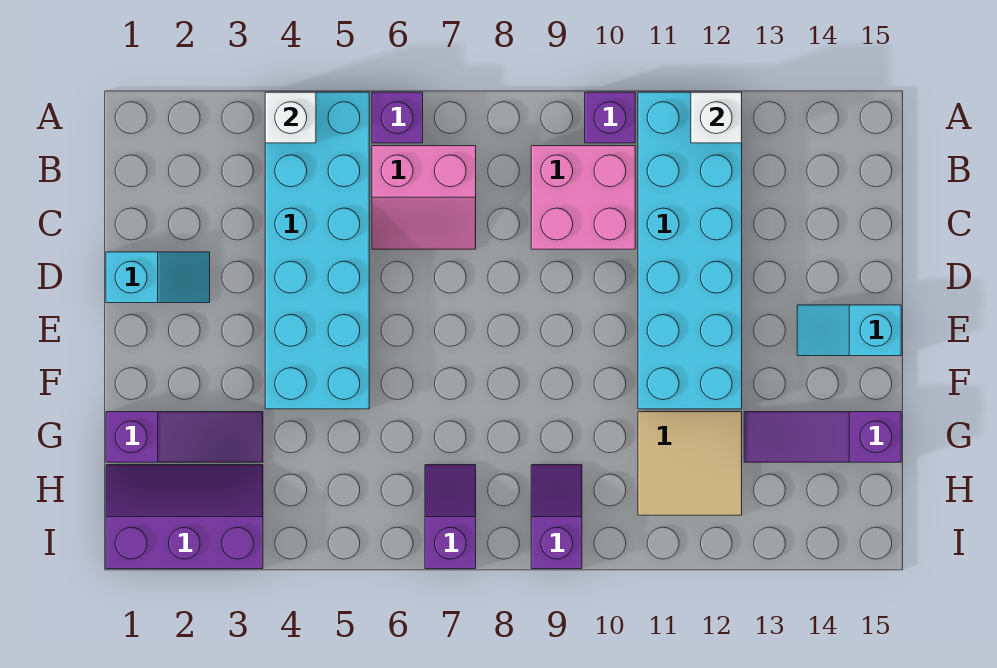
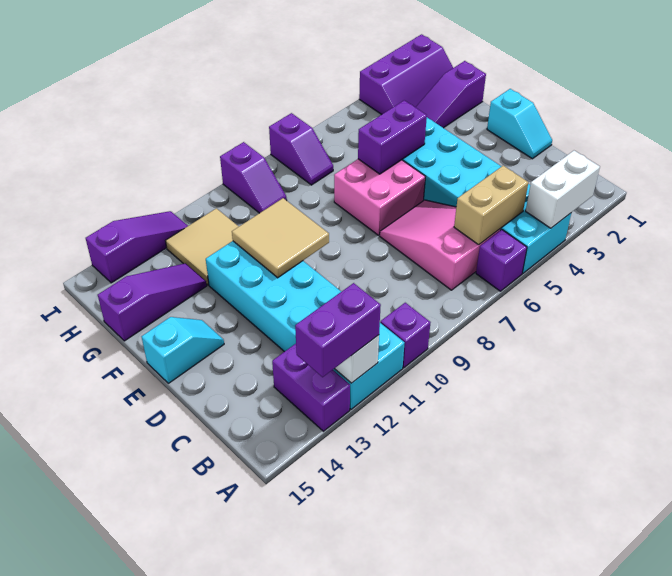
white 1x1 brick [265,92,316,143] -> white 1x2 brick [526,151,600,228]
none -> purple 1x2 brick [295,283,381,377]
none -> purple 1x2 brick [272,344,350,431]
none -> tan 1x2 brick [454,166,528,245]
pink 2x2 slope [372,146,476,249] -> pink 2x3 slope [380,200,500,290]
pink 2x2 brick [531,146,635,249] -> pink 2x2 brick moved to [334,159,425,235]
cyan 1x2 slope [106,252,210,303] -> cyan 1x2 slope turned to [487,89,552,159]
none -> tan 2x2 tile [232,198,329,278]
none -> purple 1x2 brick [358,100,427,174]
none -> purple 1x3 slope [86,211,188,283]

